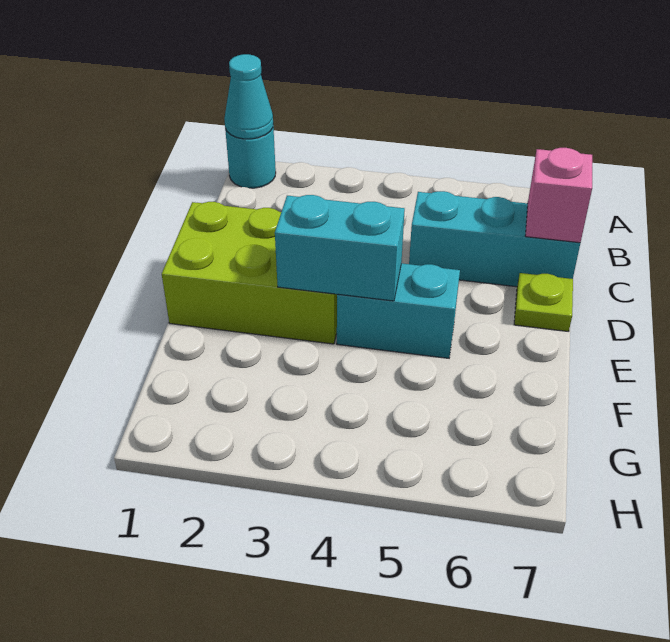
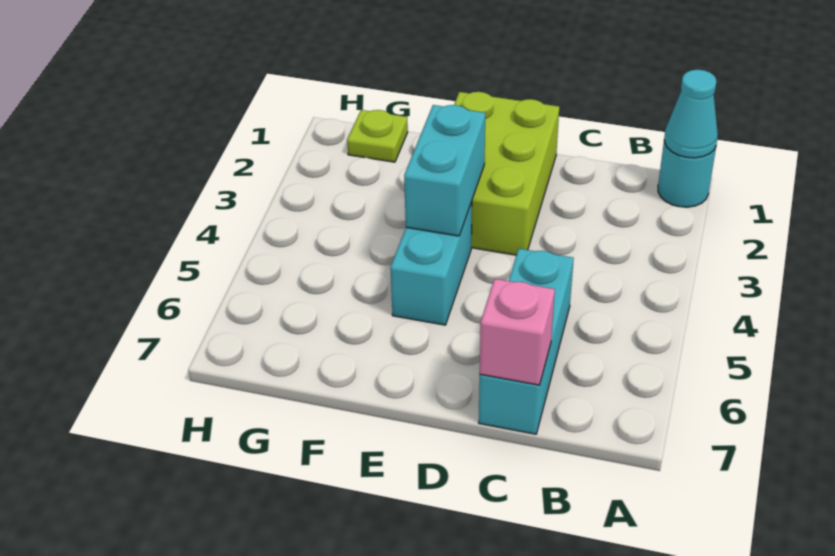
lime 1x1 plate [514,273,573,332] -> lime 1x1 plate moved to [347,110,408,162]

